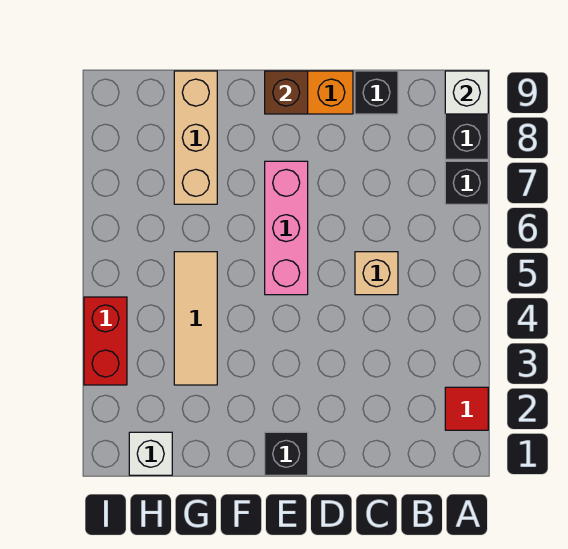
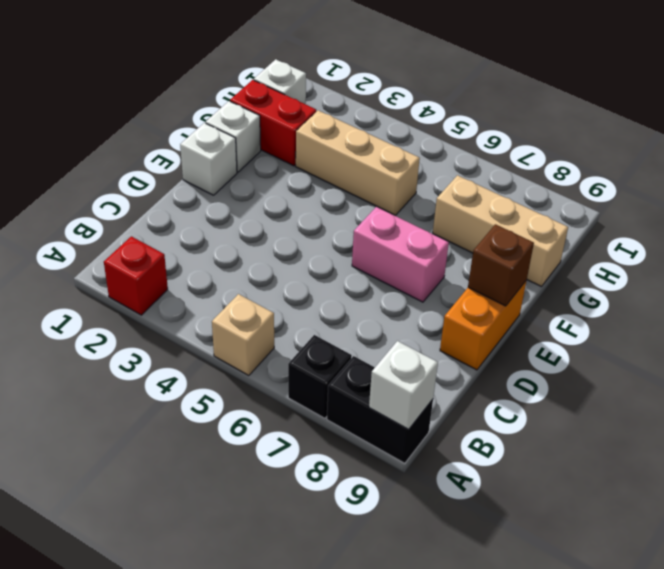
red 1x1 tile [445,387,488,430] -> red 1x1 brick [104,236,168,315]
tan 1x1 brick [355,252,398,295] -> tan 1x1 brick moved to [212,294,274,376]
black 1x1 brick [355,71,398,114] -> none
black 1x1 brick [265,432,308,475] -> white 1x1 brick [180,123,237,195]
pink 1x3 brick [265,161,308,295] -> pink 1x2 brick [352,207,449,302]
none -> white 1x1 brick [206,101,261,172]
tan 1x3 tile [174,252,217,385] -> tan 1x3 brick [296,110,420,215]
red 1x2 brick [84,297,127,385] -> red 1x2 brick moved to [230,80,316,166]

